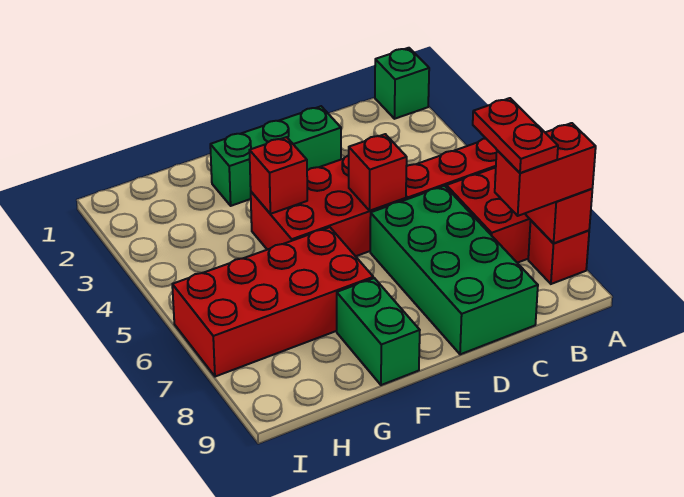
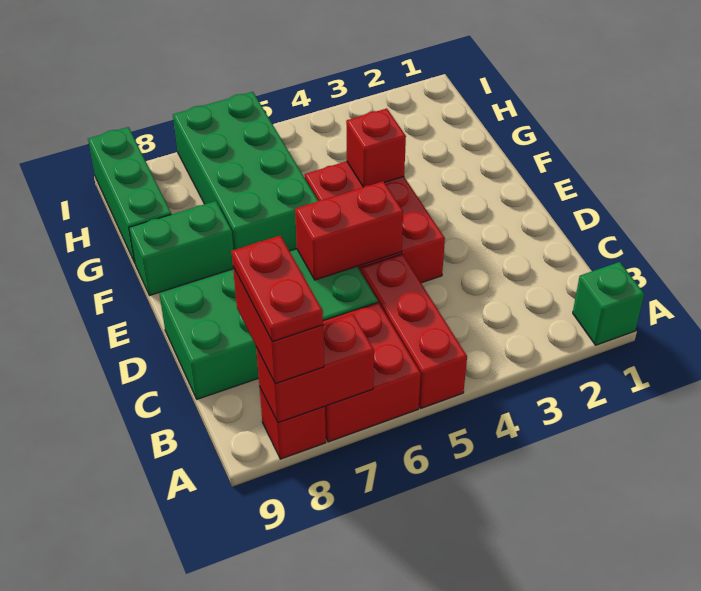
red 1x2 plate [473,98,558,173] -> red 1x2 plate turned to [231,235,323,342]
green 1x3 brick [210,106,341,206] -> green 1x3 brick moved to [88,127,171,263]
red 1x1 brick [349,134,407,211] -> red 1x2 brick [295,181,403,280]
red 2x4 brick [172,227,373,377] -> green 2x4 brick [173,92,318,251]

